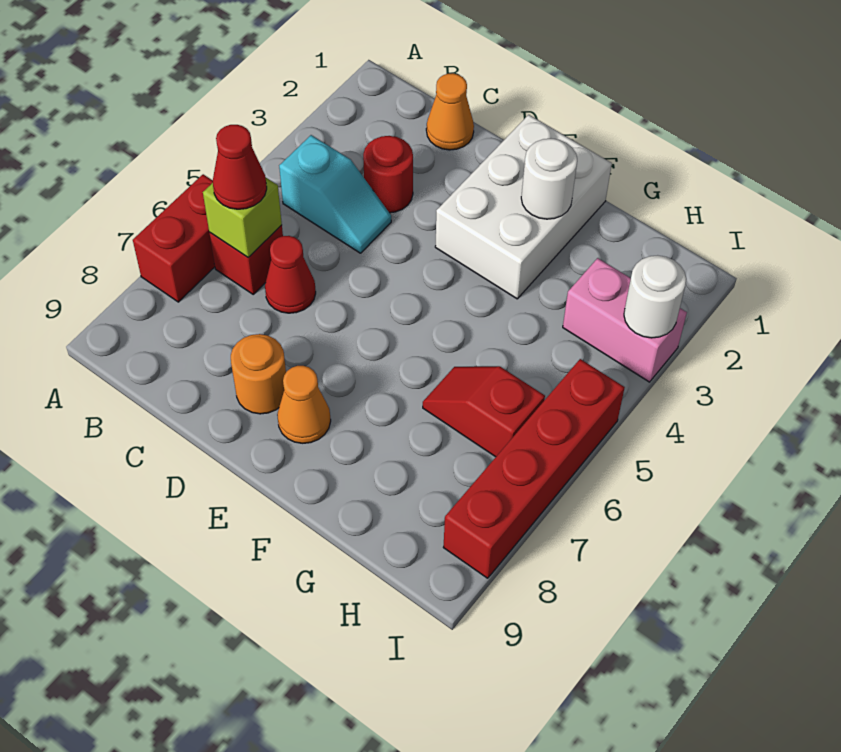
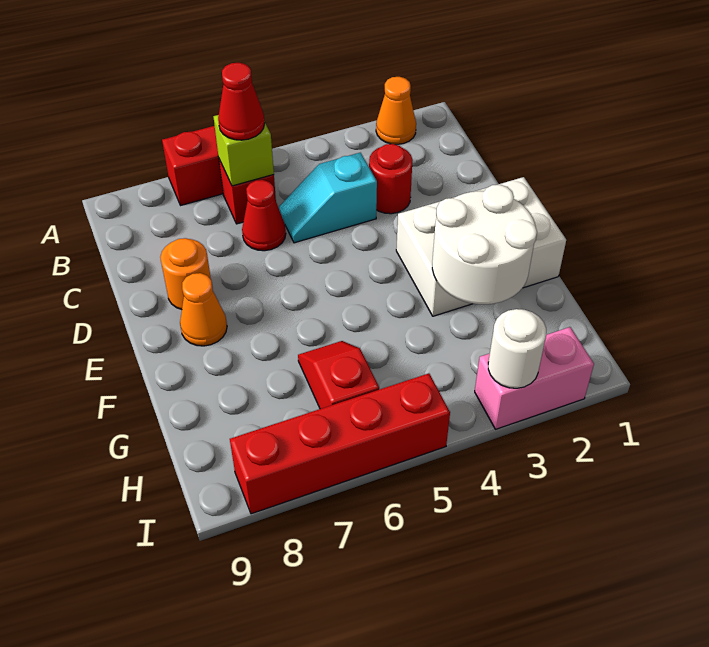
cyan 1x2 slope [279,135,391,253] -> cyan 1x2 slope turned to [279,153,377,243]
orange 1x1 cone [426,73,474,150] -> orange 1x1 cone moved to [376,77,416,144]
white 1x1 round brick [521,139,577,219] -> white 2x2 round brick [432,185,537,304]
pink 1x2 brick [563,258,687,382] -> pink 1x2 brick turned to [475,327,594,429]

